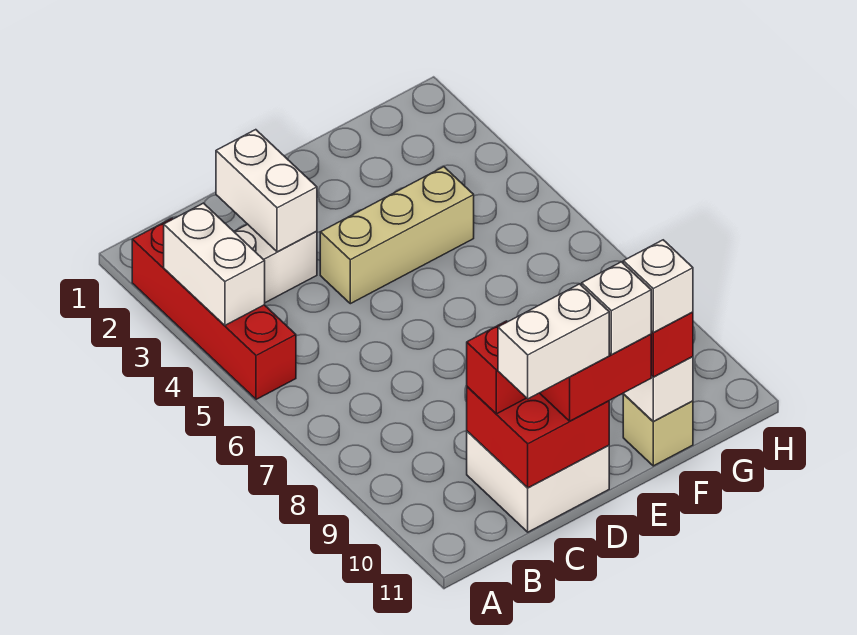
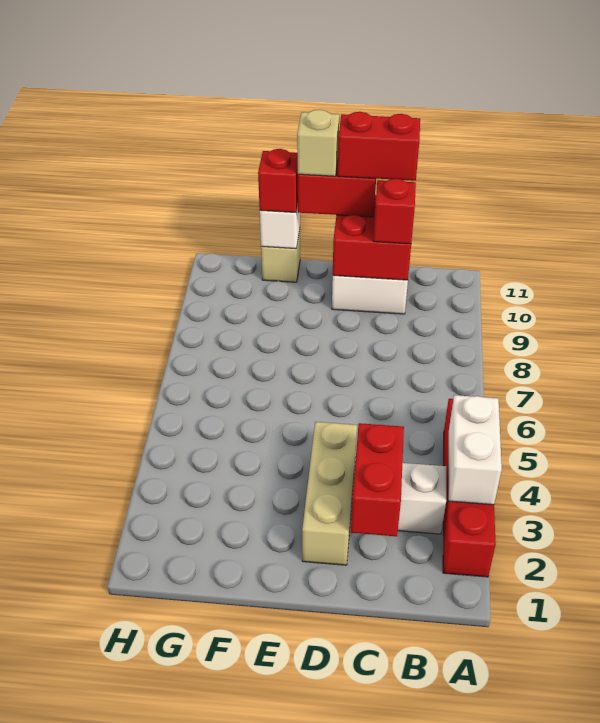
white 1x2 brick [216,130,317,252] -> red 1x2 brick [351,423,404,536]
white 1x2 brick [498,284,609,399] -> red 1x2 brick [337,112,420,181]
tan 1x3 brick [320,167,474,304] -> tan 1x3 brick turned to [302,422,357,565]
white 1x1 brick [582,262,651,355] -> tan 1x1 brick [297,110,339,176]
white 1x1 brick [623,240,693,333] -> none

